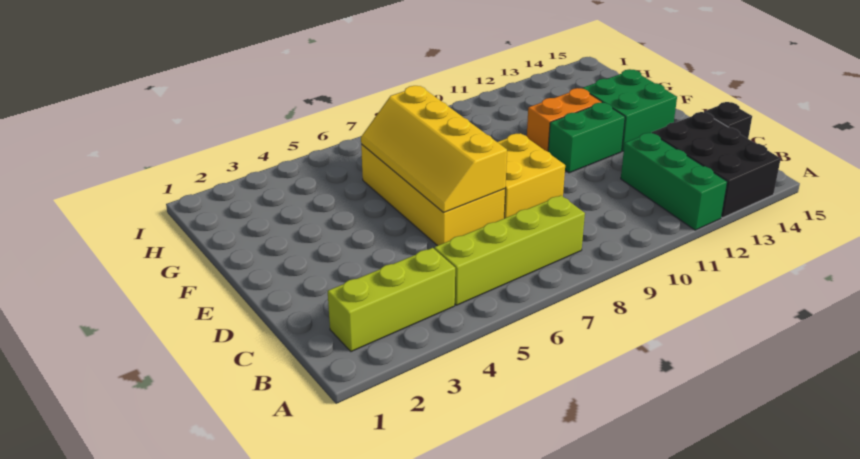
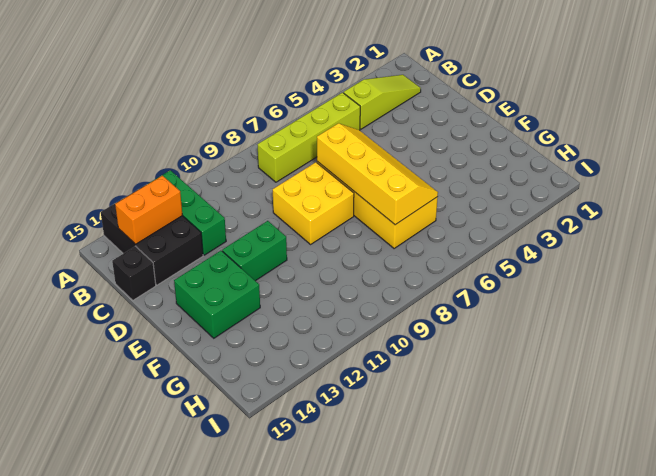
lime 1x3 brick [328,248,455,352] -> lime 1x3 slope [344,75,421,129]
orange 1x2 brick [527,88,602,151] -> orange 1x2 brick moved to [115,176,182,244]

